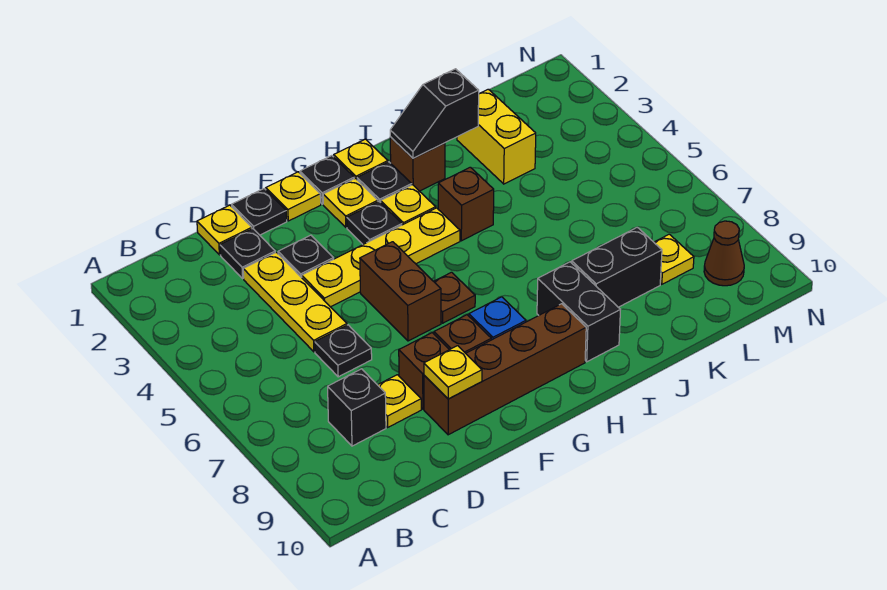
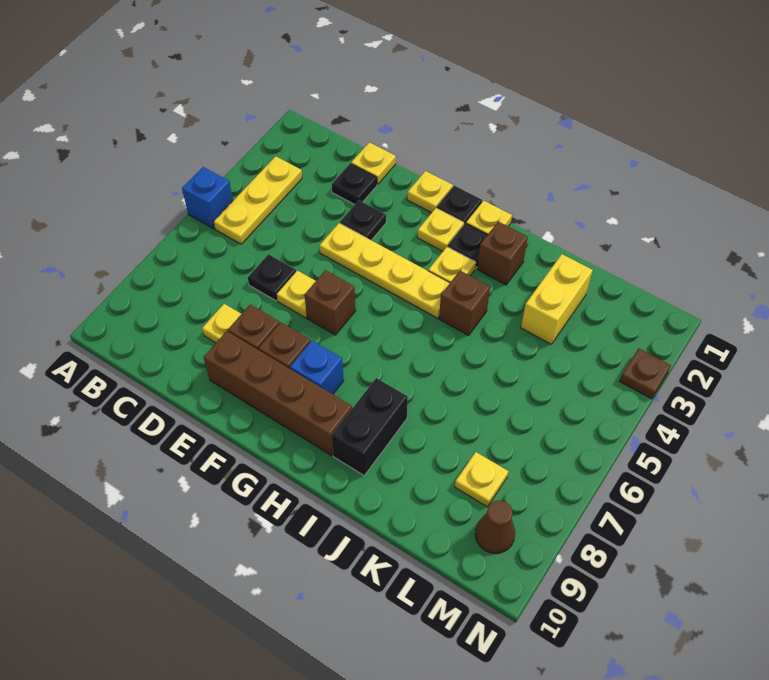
none -> blue 1x1 brick [182,167,233,229]
black 1x1 brick [328,369,386,446] -> none
yellow 1x3 plate [243,252,347,352] -> yellow 1x3 plate moved to [214,156,302,244]
black 1x1 plate [232,189,287,235] -> none
yellow 1x1 plate [424,346,482,399] -> yellow 1x1 plate moved to [277,271,316,318]
brown 1x2 brick [360,242,441,341] -> brown 1x1 brick [305,270,356,335]
black 1x1 plate [347,202,402,244] -> none
brown 1x1 plate [434,272,475,323] -> brown 1x1 plate moved to [620,349,671,399]
black 1x2 slope [390,69,479,158] -> none
black 1x2 brick [572,227,662,307] -> none

